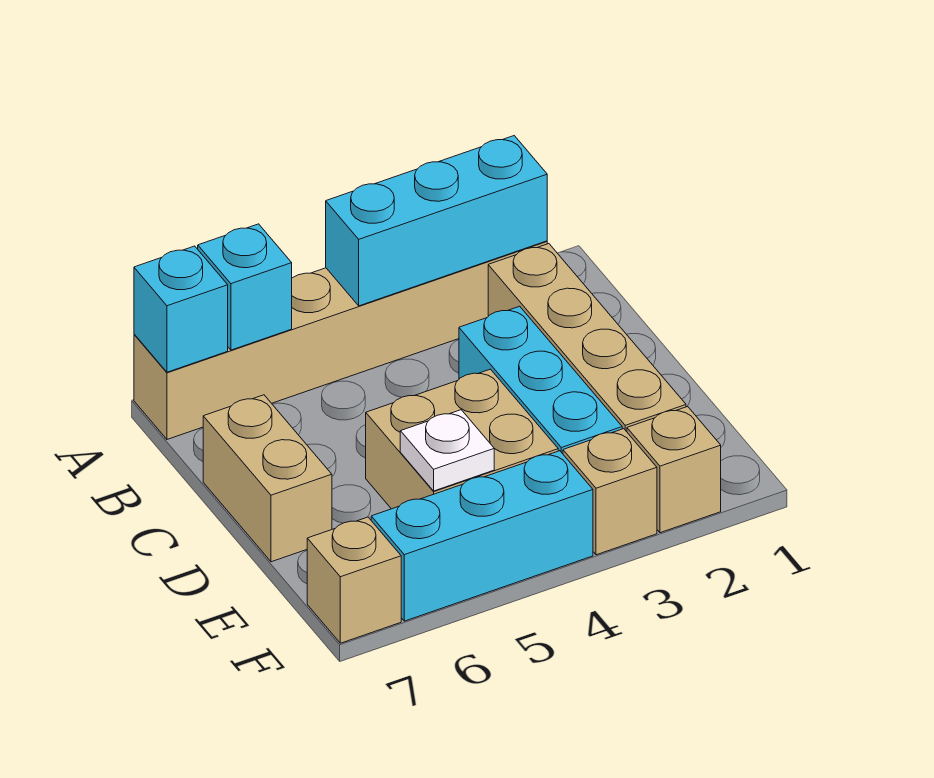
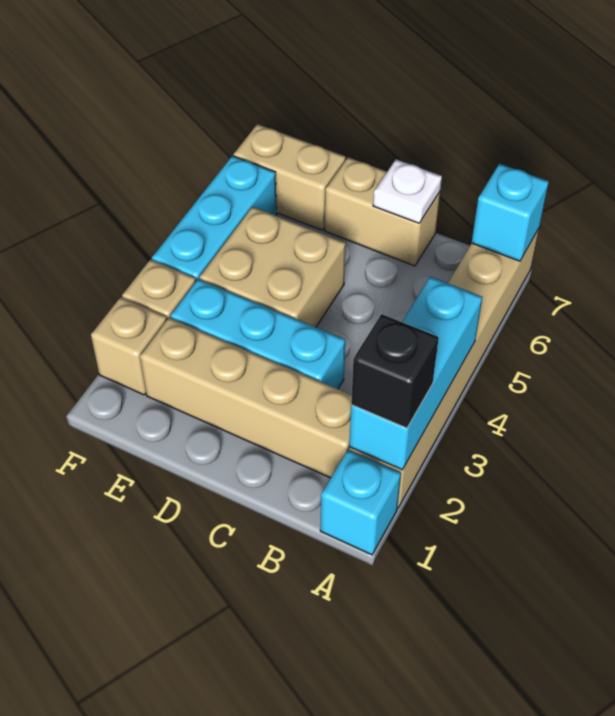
none -> black 1x1 brick [351,314,439,428]
cyan 1x1 brick [198,224,292,350] -> cyan 1x1 brick moved to [320,450,401,555]
white 1x1 plate [400,410,494,491] -> white 1x1 plate moved to [373,159,442,223]
tan 1x1 brick [307,517,401,643] -> tan 1x2 brick [233,124,346,230]

